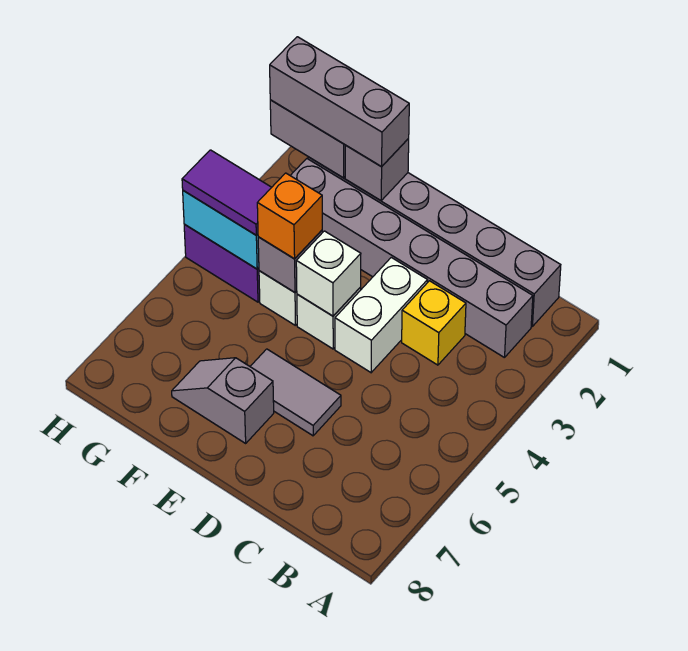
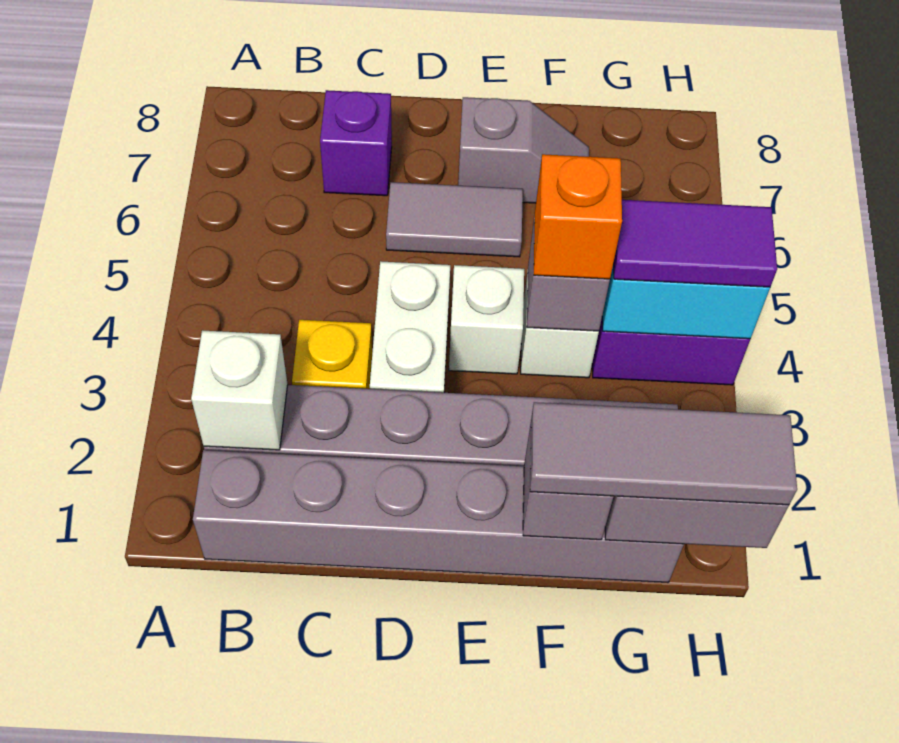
none -> purple 1x1 brick [320,90,392,196]
white 1x1 brick [296,231,361,316] -> white 1x1 brick moved to [191,330,288,450]
grey 1x3 brick [270,37,409,167] -> grey 1x3 tile [530,402,797,505]

